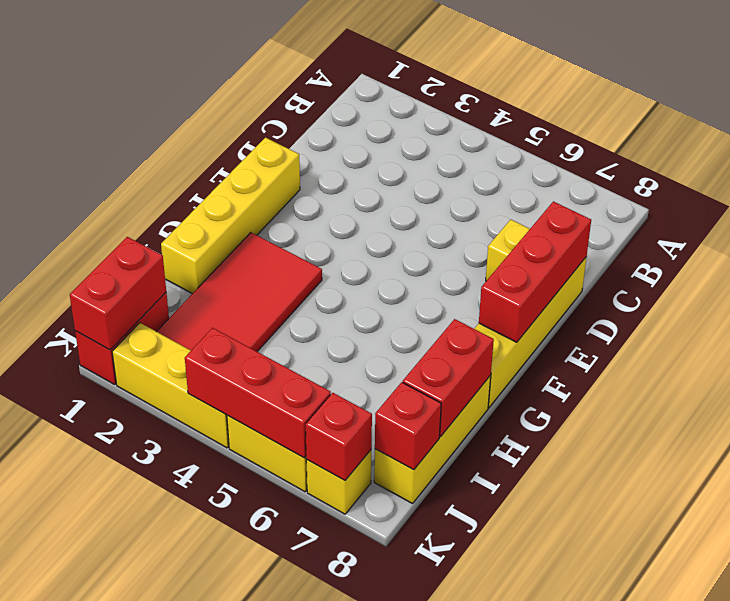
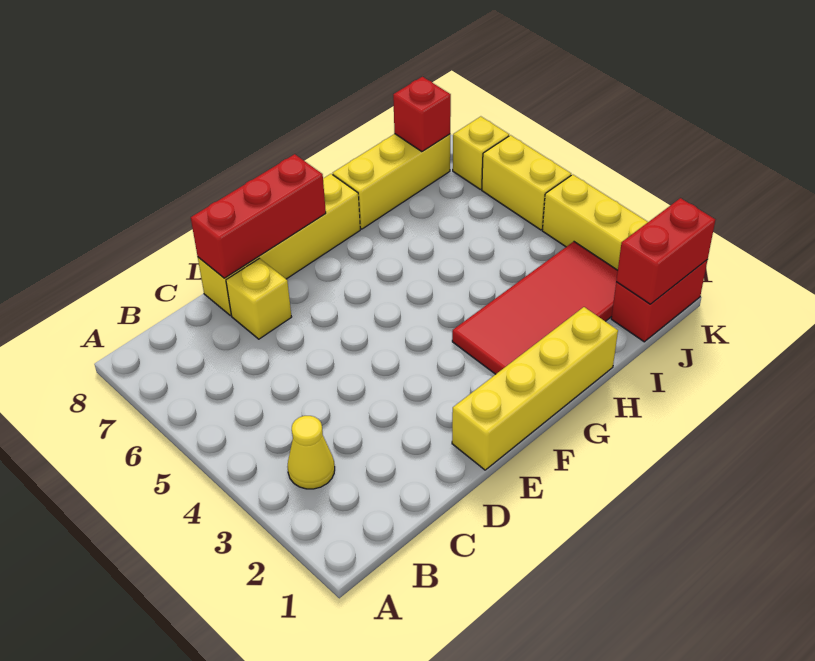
none -> yellow 1x1 cone [287,416,335,489]
red 1x2 brick [403,319,494,437] -> none
red 1x3 brick [185,328,331,458] -> none
red 1x1 brick [306,393,372,480] -> none

